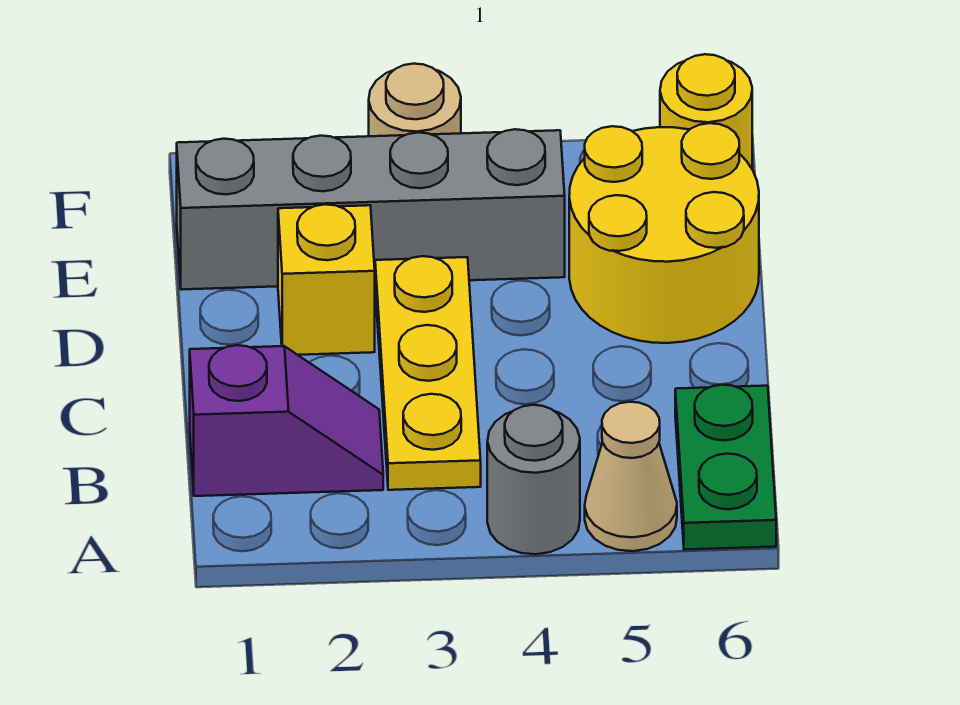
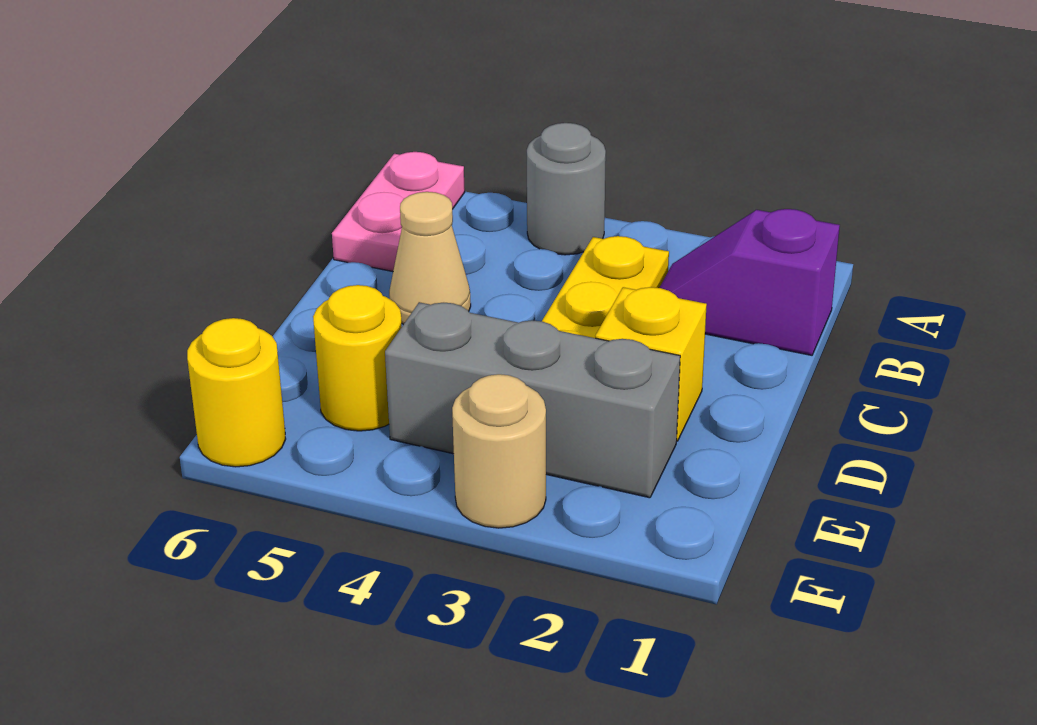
tan 1x1 cone [585,402,677,551] -> tan 1x1 cone moved to [389,192,471,324]
green 1x2 plate [675,385,776,550] -> pink 1x2 plate [332,152,465,272]
yellow 2x2 round brick [569,123,759,343] -> yellow 1x1 round brick [313,285,402,431]
grey 1x4 brick [177,129,565,290] -> grey 1x3 brick [385,302,680,498]

